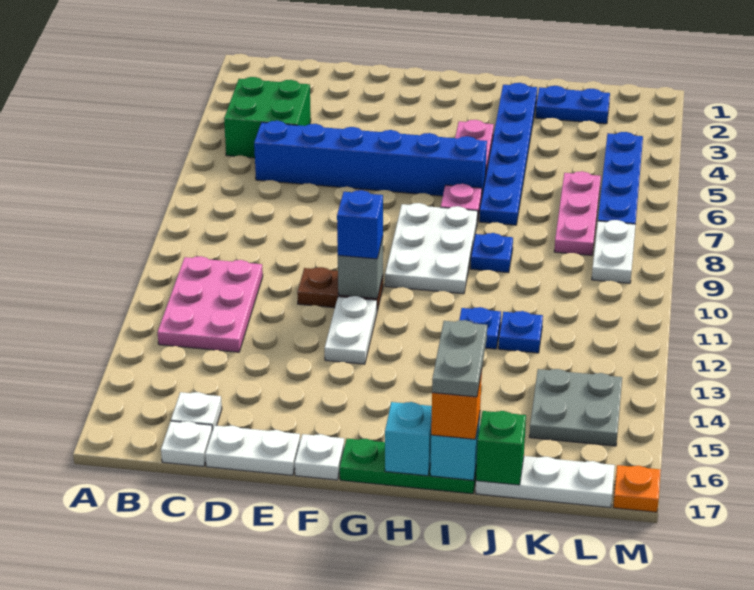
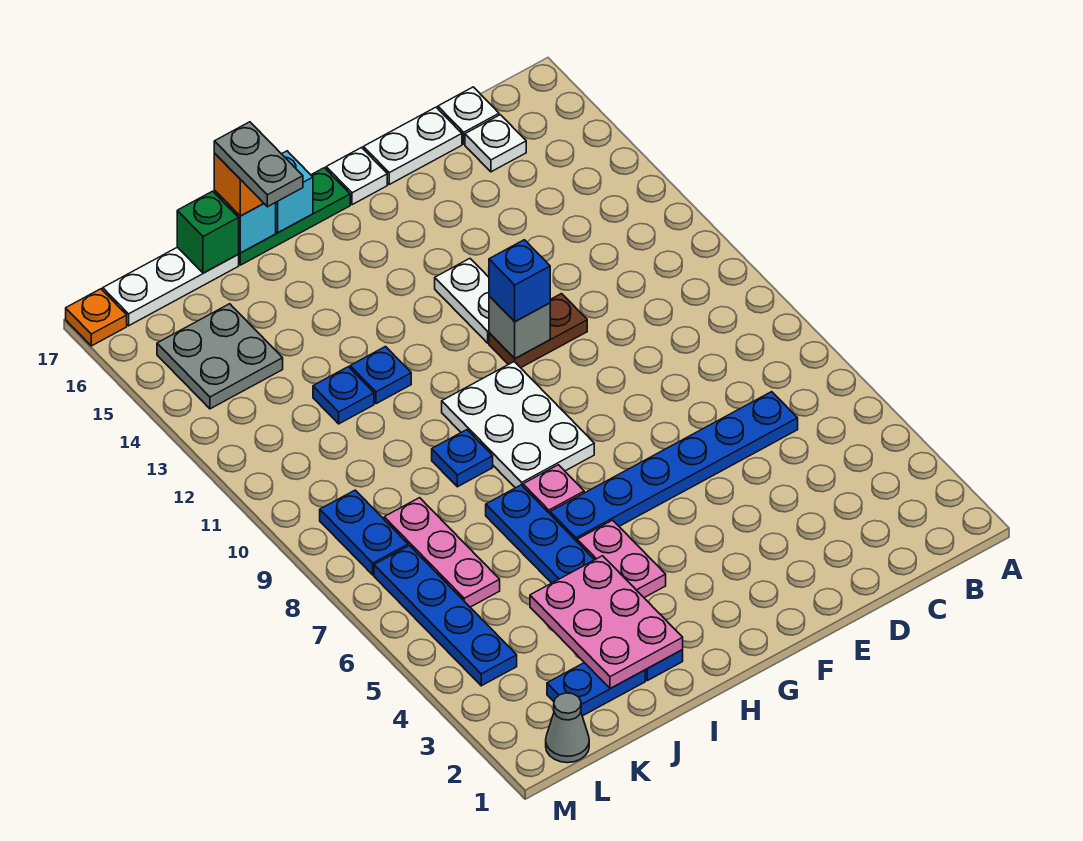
green 2x2 brick [224,77,311,158] -> none
pink 2x3 plate [158,256,263,352] -> pink 2x3 plate moved to [530,556,683,689]
blue 1x6 brick [254,121,487,196] -> blue 1x6 plate [550,392,798,541]
none -> grey 1x1 cone [546,693,589,763]
white 1x2 plate [592,220,636,283] -> blue 1x2 plate [320,490,408,575]

